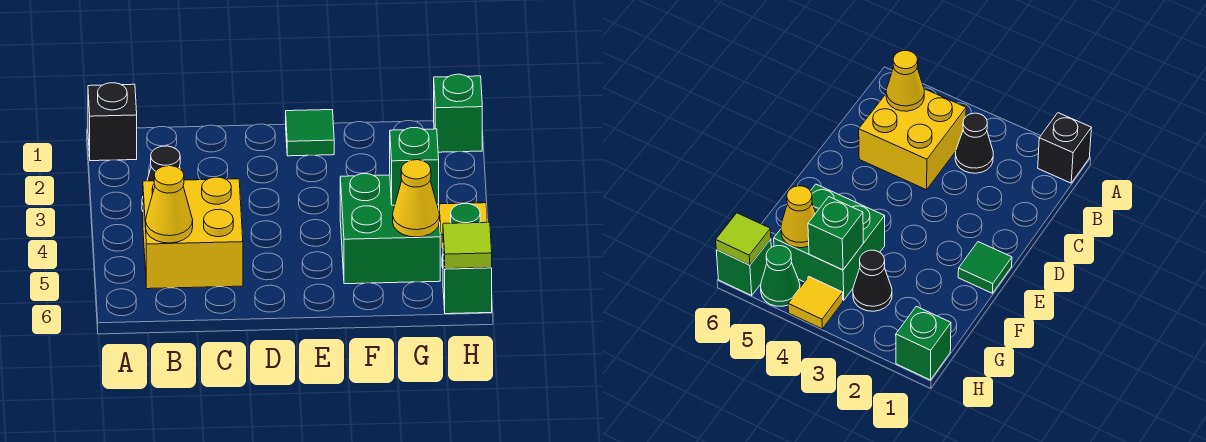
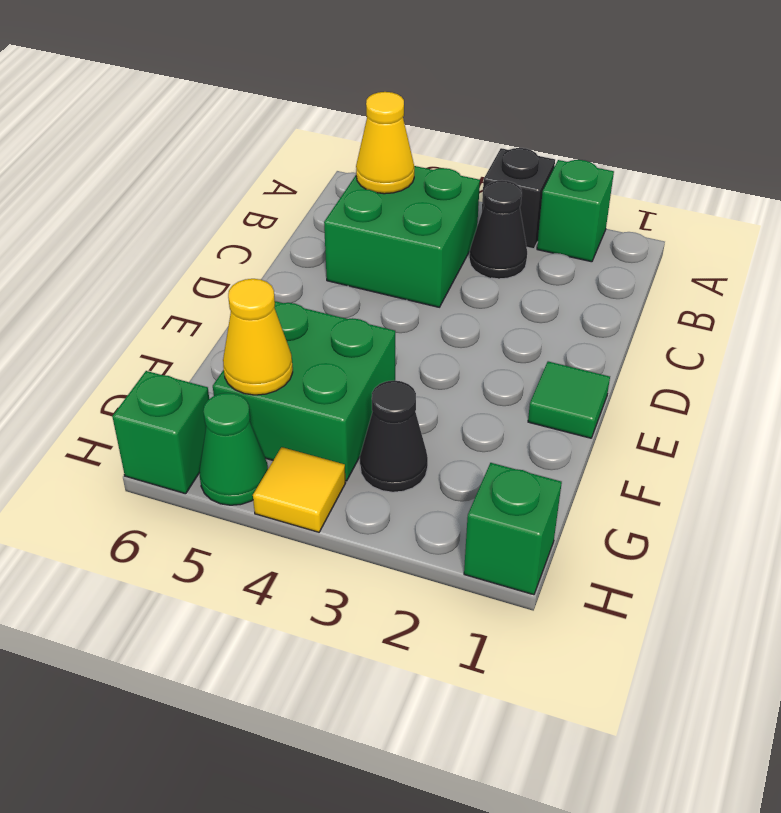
black 1x1 brick [88,83,137,161] -> black 1x1 brick moved to [482,148,555,249]
yellow 2x2 brick [143,177,243,289] -> green 2x2 brick [324,166,480,307]
green 1x1 brick [390,128,439,205] -> green 1x1 brick moved to [537,160,614,262]
lime 1x1 tile [443,222,492,269] -> none

